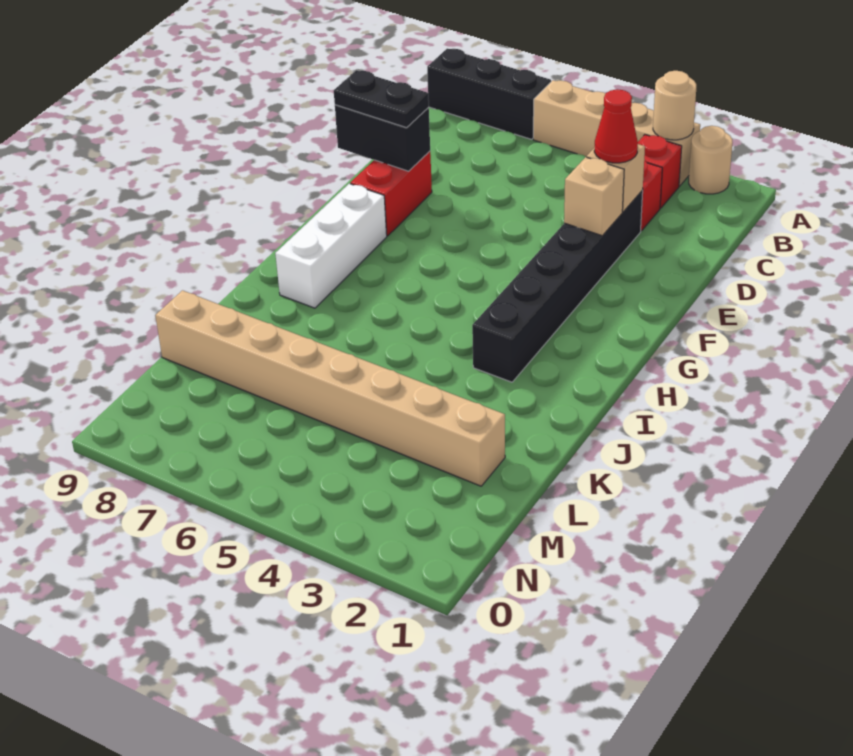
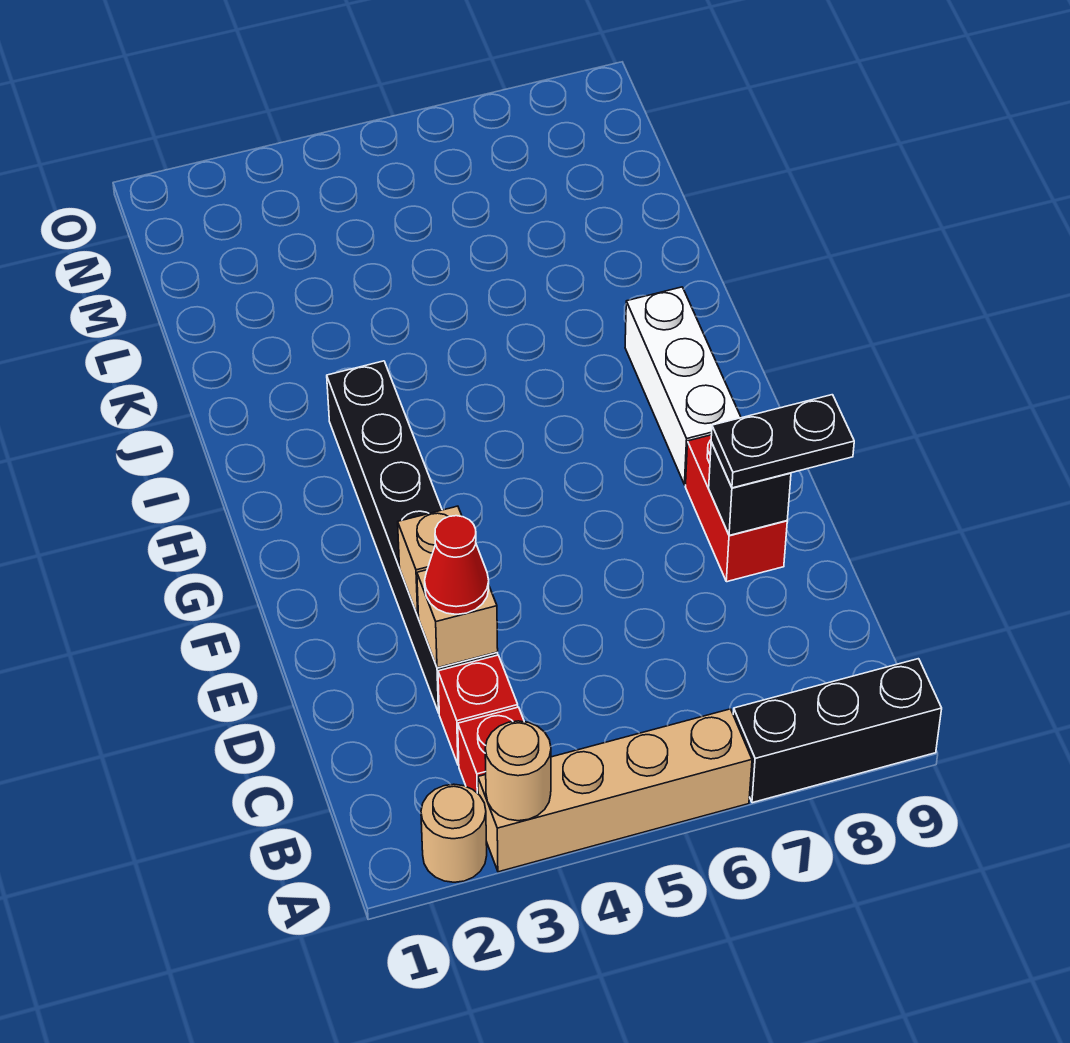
black 1x2 brick [335,105,430,171] -> black 1x1 brick [709,442,791,536]
tan 1x8 brick [155,290,505,486] -> none

